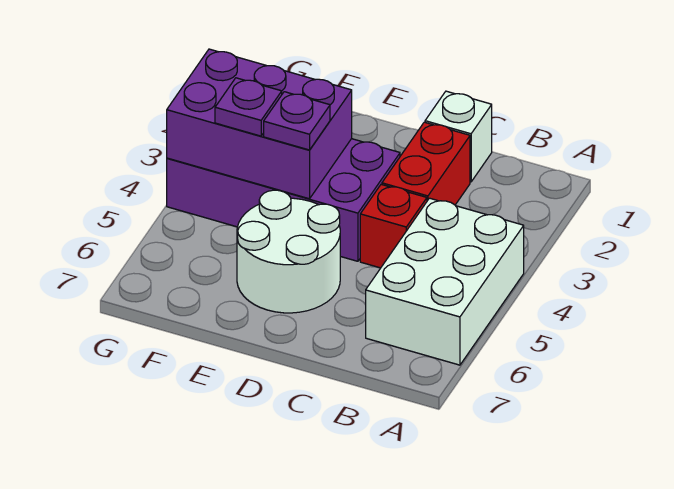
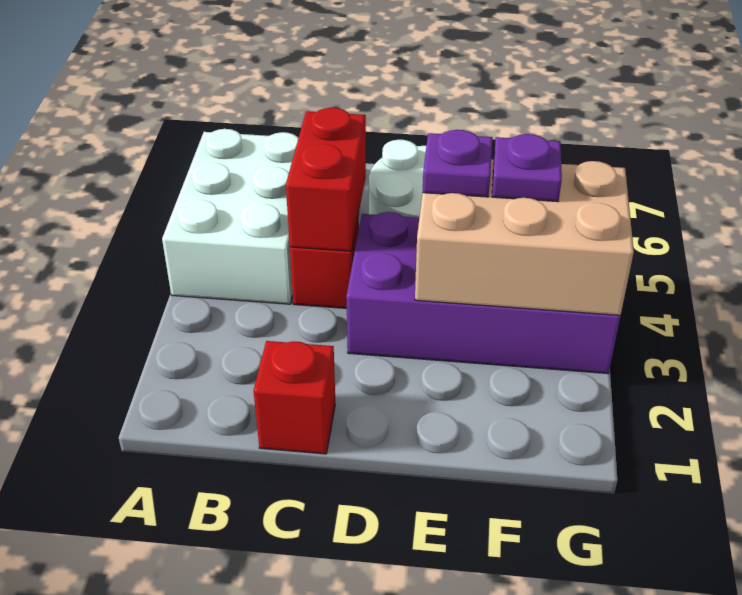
white 1x1 brick [425,91,492,182] -> red 1x1 brick [254,341,335,454]
red 1x2 brick [382,122,470,205] -> red 1x2 brick moved to [286,108,366,251]
purple 2x3 brick [167,49,352,199] -> tan 2x3 brick [415,159,634,315]

